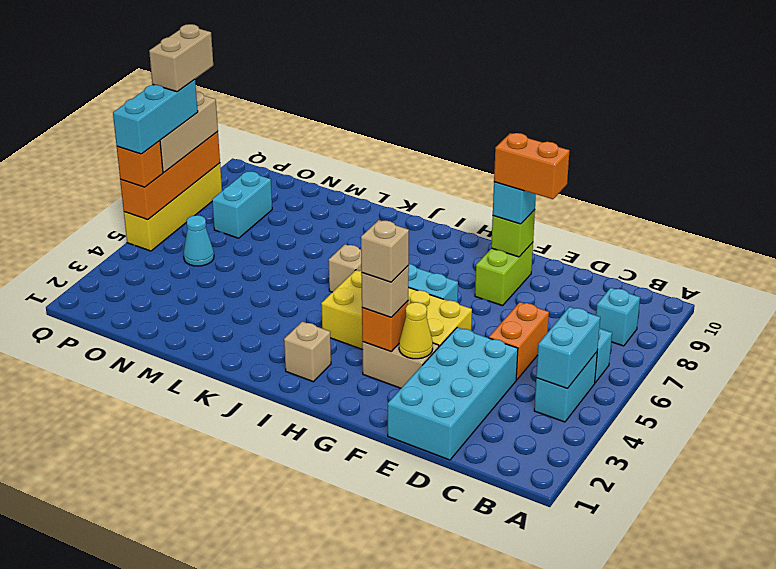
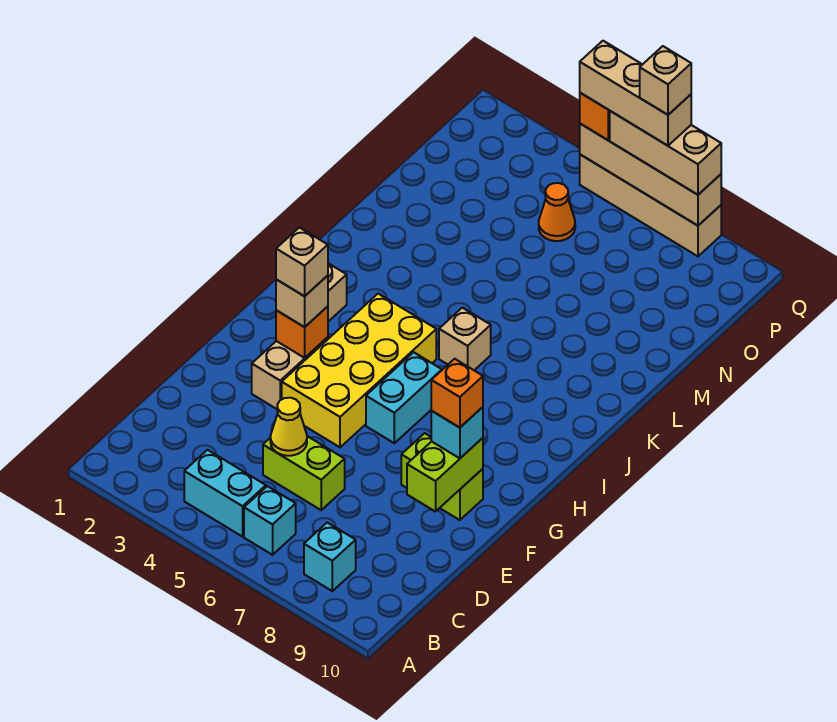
cyan 1x2 brick [536,307,600,389] -> none
cyan 2x4 brick [388,327,518,460] -> none
orange 1x2 brick [489,302,549,380] -> lime 1x2 brick [263,436,345,510]
orange 1x2 brick [494,133,570,199] -> orange 1x1 brick [431,359,483,428]
yellow 1x1 cone [399,302,433,359] -> yellow 1x1 cone moved to [270,398,307,456]
lime 1x1 brick [491,210,535,257] -> lime 1x2 brick [407,438,483,512]
cyan 1x1 cone [183,215,214,266] -> orange 1x1 cone [539,183,575,241]
cyan 1x2 brick [212,171,272,238] -> none
yellow 1x4 brick [124,163,222,251] -> tan 1x4 brick [580,155,721,256]
orange 1x4 brick [120,131,220,220] -> tan 1x4 brick [580,124,721,226]
cyan 1x3 brick [113,79,198,154] -> tan 1x3 brick [580,41,691,146]
tan 1x2 brick [149,24,213,92] -> tan 1x1 brick [640,46,691,115]

